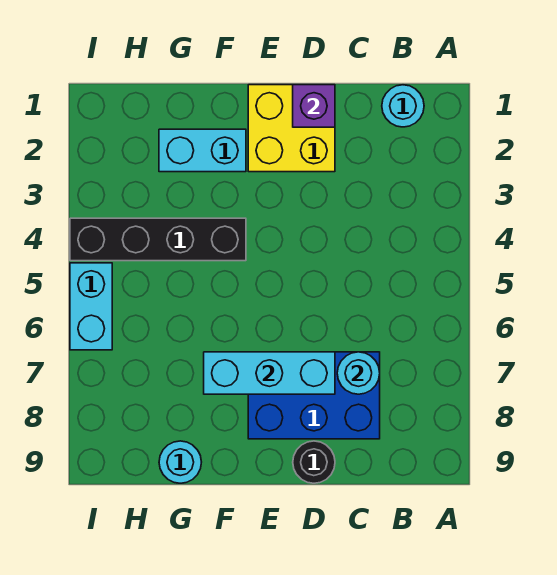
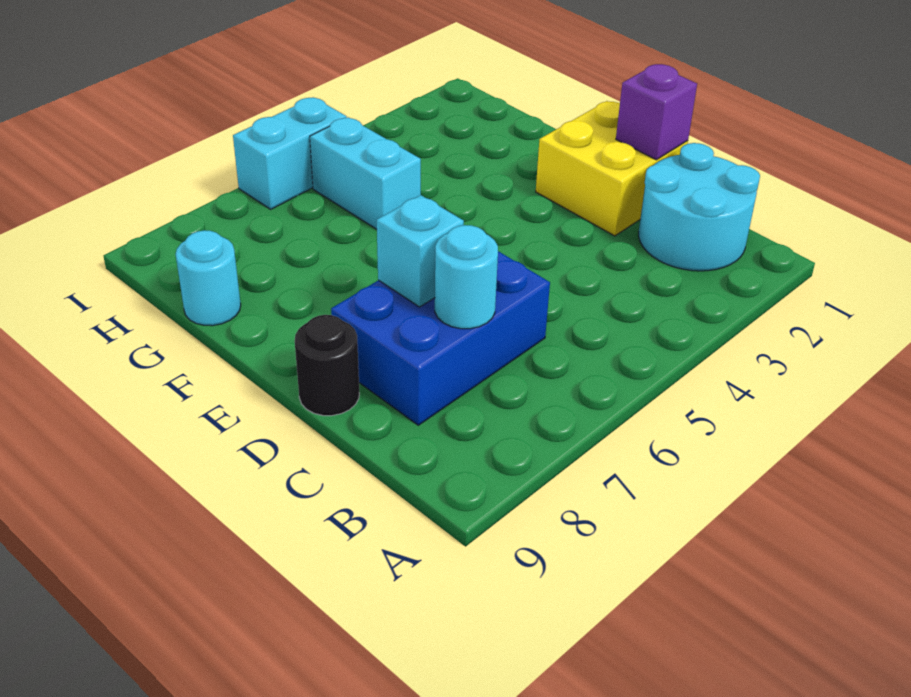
cyan 1x1 round brick [382,85,424,127] -> cyan 2x2 round brick [639,143,760,271]
blue 2x3 brick [248,352,380,439] -> blue 2x3 brick turned to [331,251,550,425]
cyan 1x3 brick [204,352,335,394] -> cyan 1x1 brick [377,195,464,307]
cyan 1x2 brick [159,129,246,172] -> cyan 1x2 brick moved to [310,117,421,229]
black 1x4 brick [70,218,246,261] -> none

